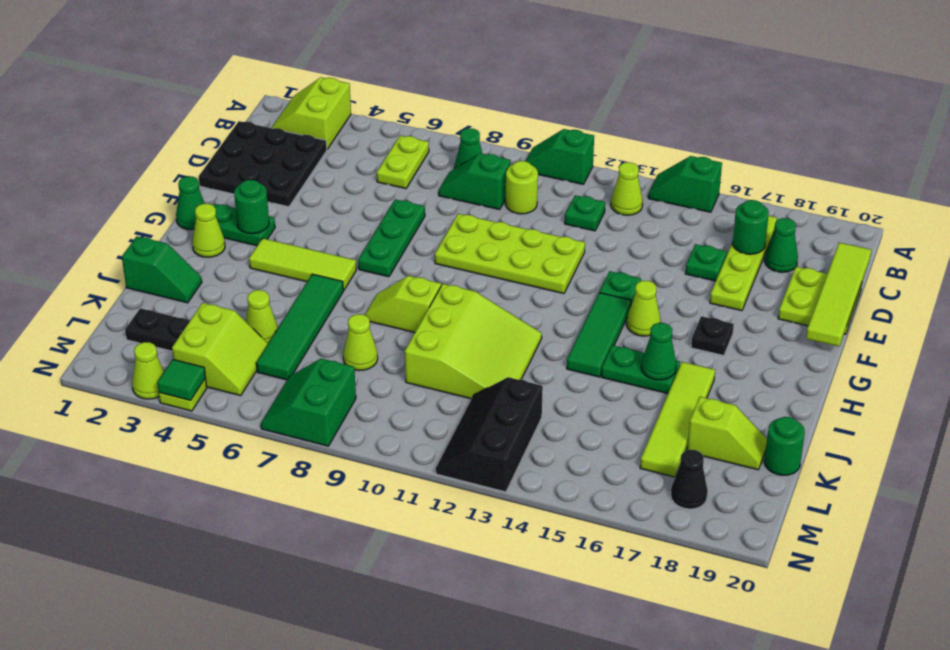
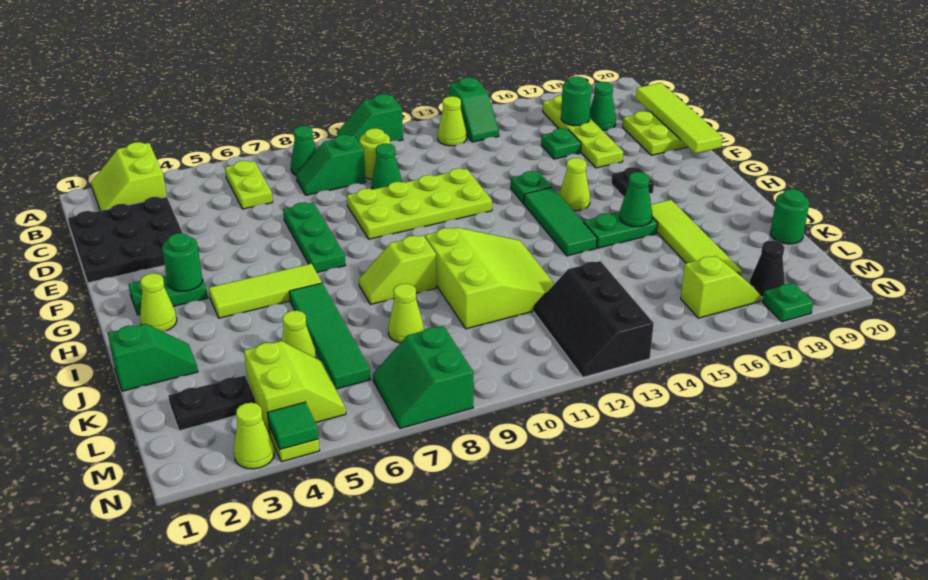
green 1x2 slope [648,156,722,212] -> green 1x2 slope turned to [450,77,499,142]
green 1x1 plate [565,195,605,231] -> green 1x1 plate moved to [762,283,813,322]
green 1x1 cone [176,176,205,230] -> green 1x1 cone moved to [371,144,402,189]
lime 1x2 slope [687,397,767,470] -> lime 1x2 slope moved to [681,256,761,318]

